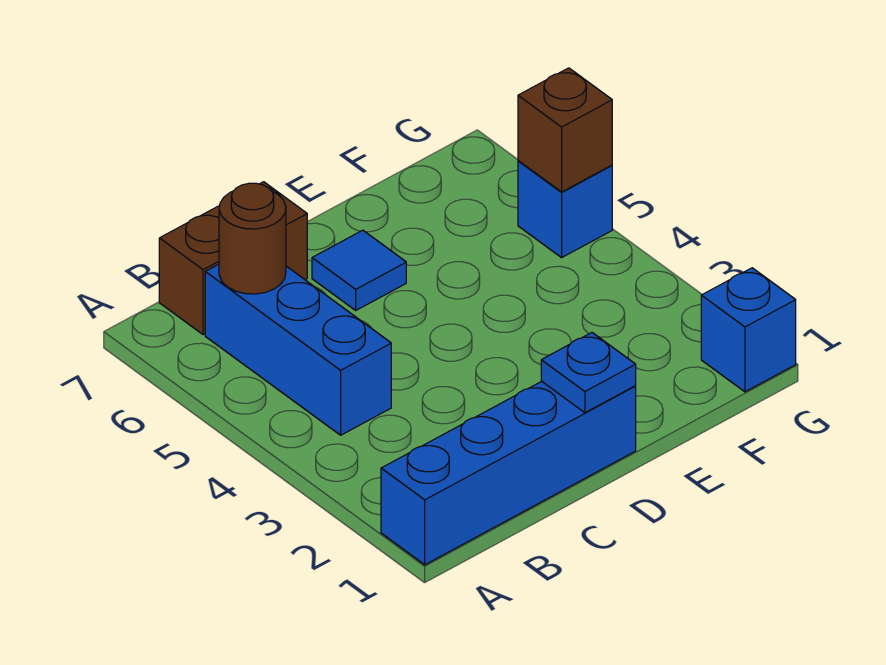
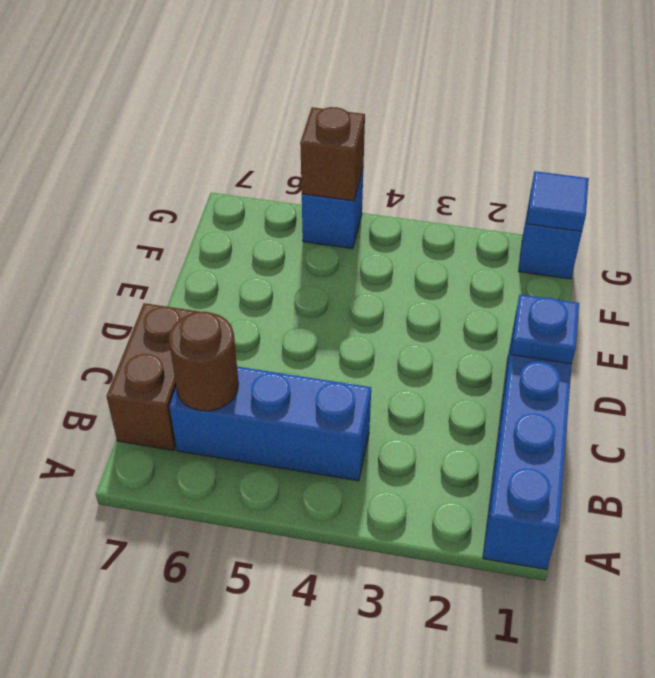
blue 1x1 tile [312,230,406,310] -> blue 1x1 tile moved to [527,171,589,231]

